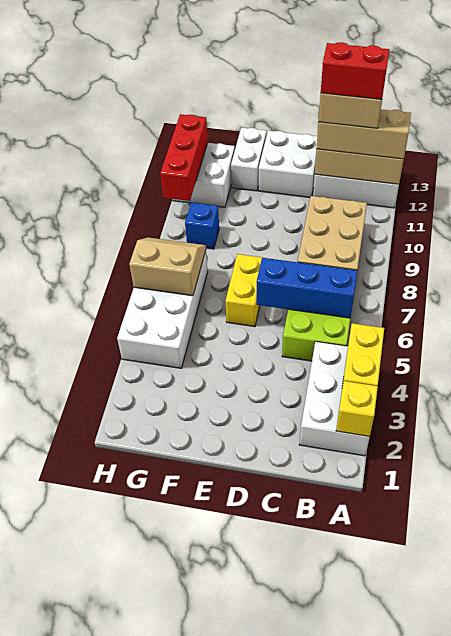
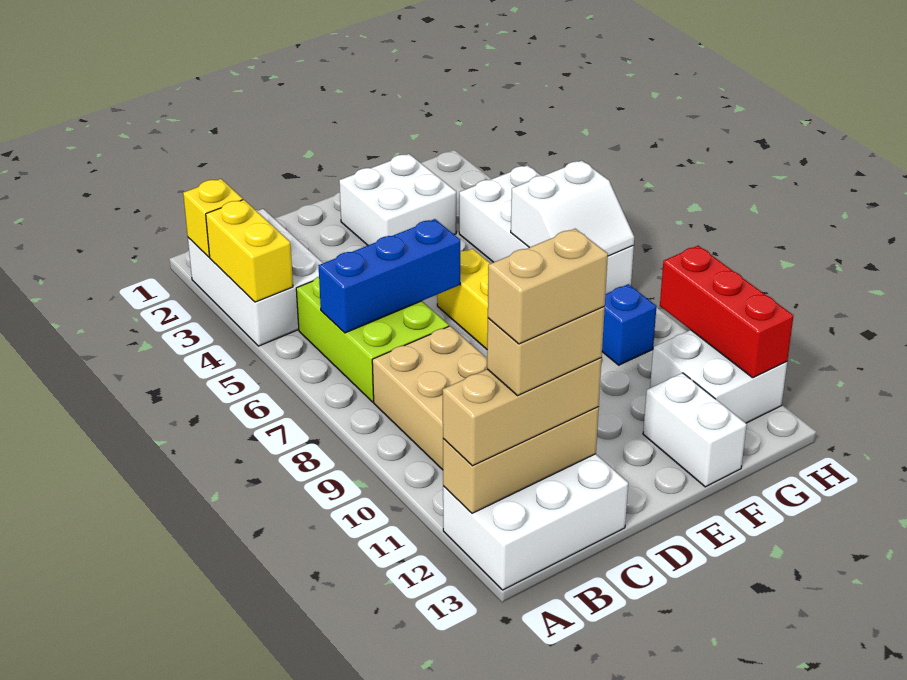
red 1x2 brick [321,42,389,99] -> tan 1x2 brick [488,229,608,344]
white 2x2 brick [259,131,317,198] -> white 2x2 brick moved to [339,154,456,245]
tan 2x2 slope [129,238,206,296] -> white 2x2 slope [511,161,634,256]

